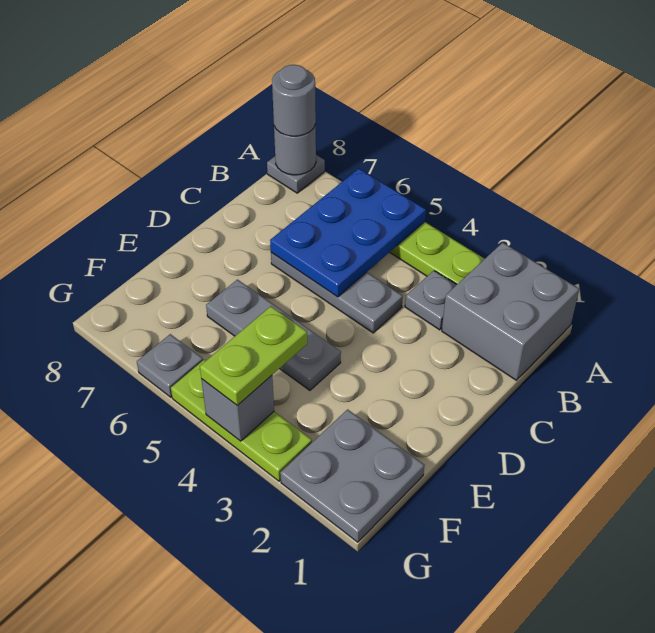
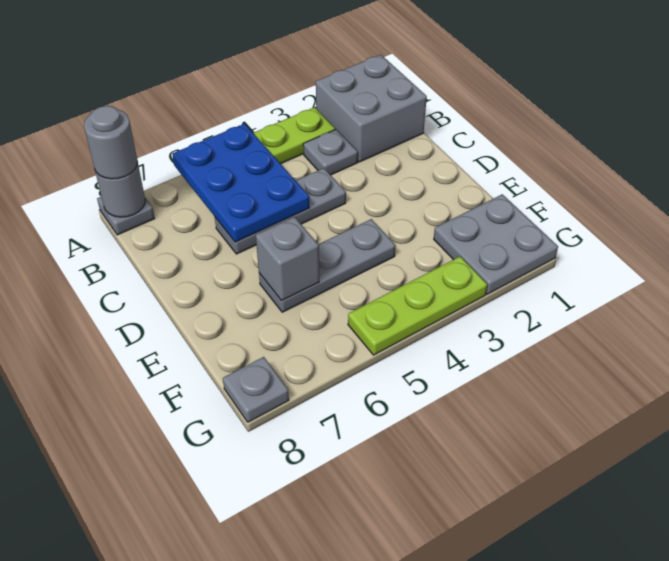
lime 1x2 plate [200,306,307,405] -> none
grey 1x1 brick [201,376,274,441] -> grey 1x1 brick moved to [256,217,319,301]
grey 1x1 plate [137,334,203,397] -> grey 1x1 plate moved to [223,357,289,422]

